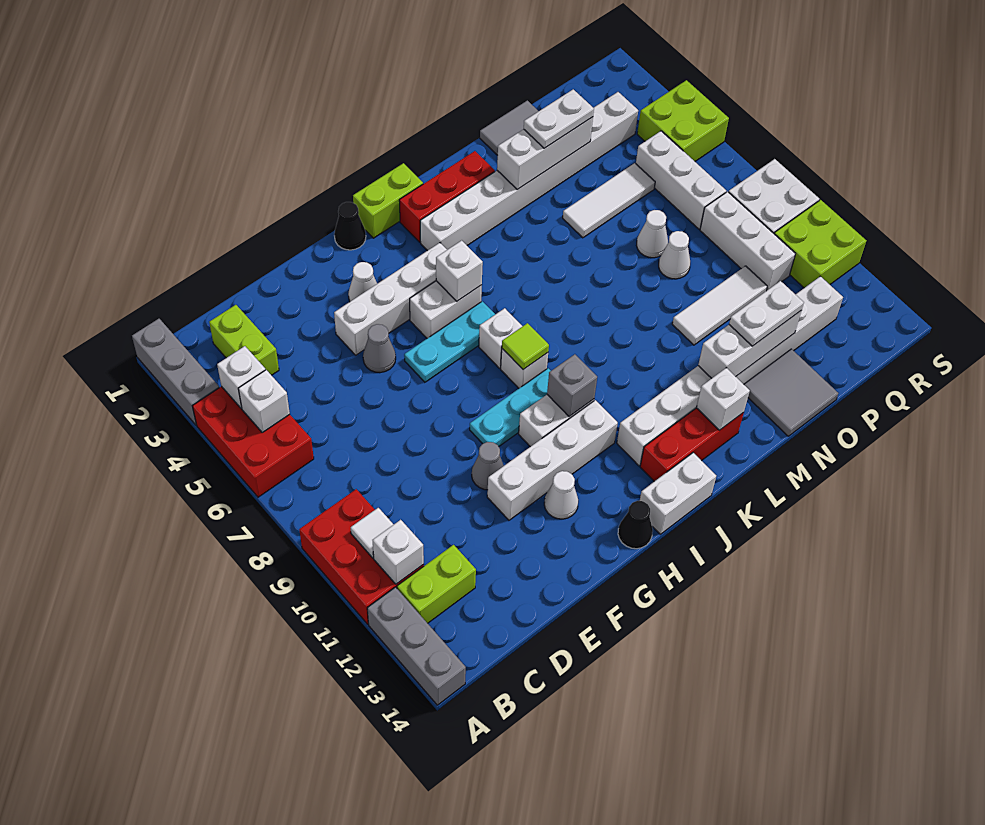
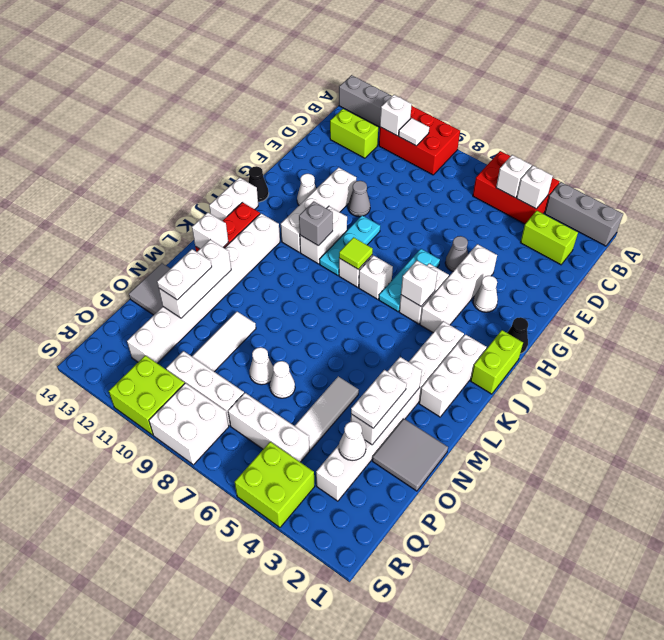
lime 1x2 brick [397,545,476,623] -> lime 1x2 brick turned to [330,109,378,158]
red 1x3 brick [399,151,495,242] -> white 1x3 brick [419,334,486,417]
none -> white 1x1 cone [339,421,366,461]

